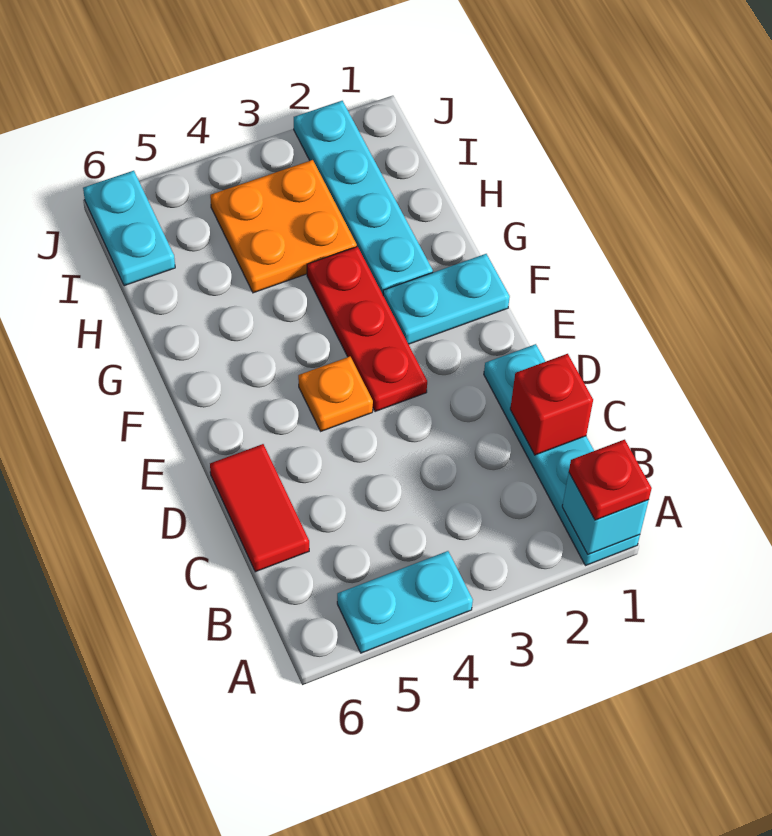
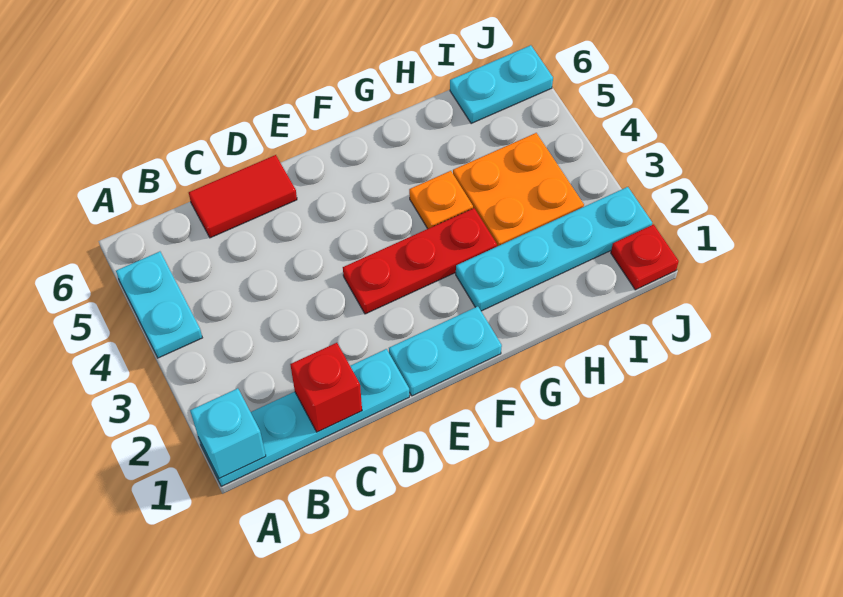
red 1x1 plate [569,440,652,520] -> red 1x1 plate moved to [611,225,679,290]
orange 1x1 plate [298,357,373,431] -> orange 1x1 plate moved to [409,171,473,229]
cyan 1x2 plate [383,254,510,344] -> cyan 1x2 plate turned to [389,306,502,396]

